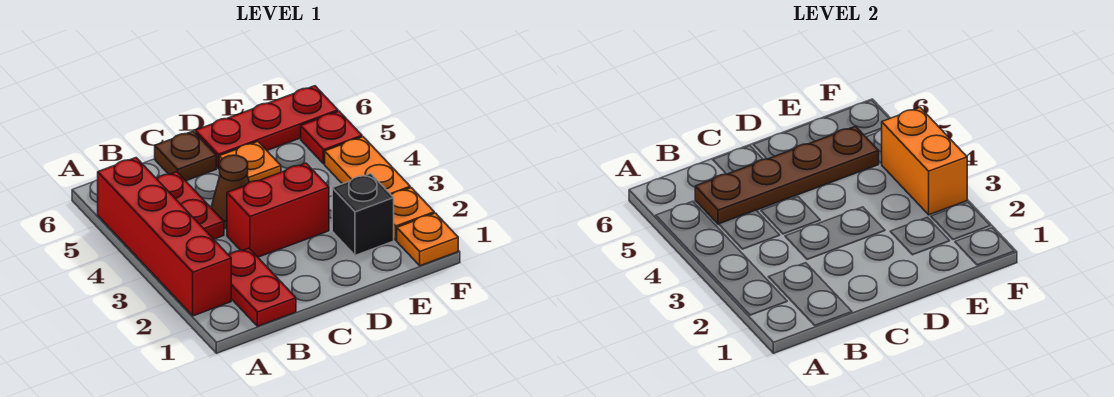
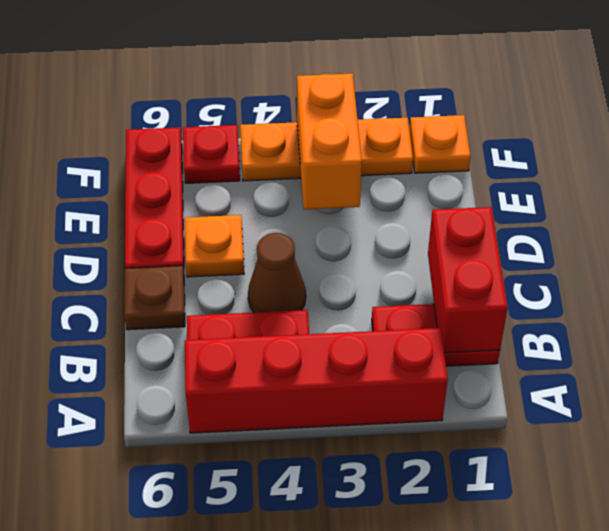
brown 1x4 plate [695,126,879,224] -> none
red 1x2 brick [227,163,329,257] -> red 1x2 brick moved to [428,207,508,353]
black 1x1 brick [332,173,394,255] -> none
orange 1x2 brick [881,108,967,215] -> orange 1x2 brick turned to [297,73,362,209]

